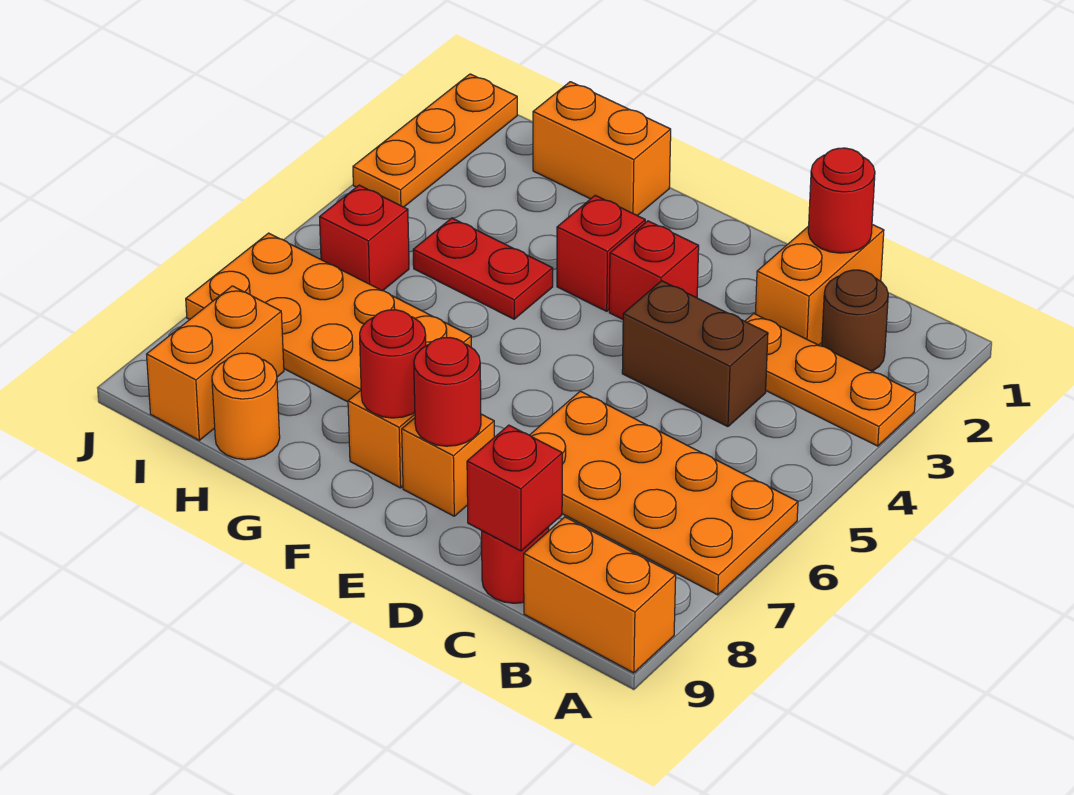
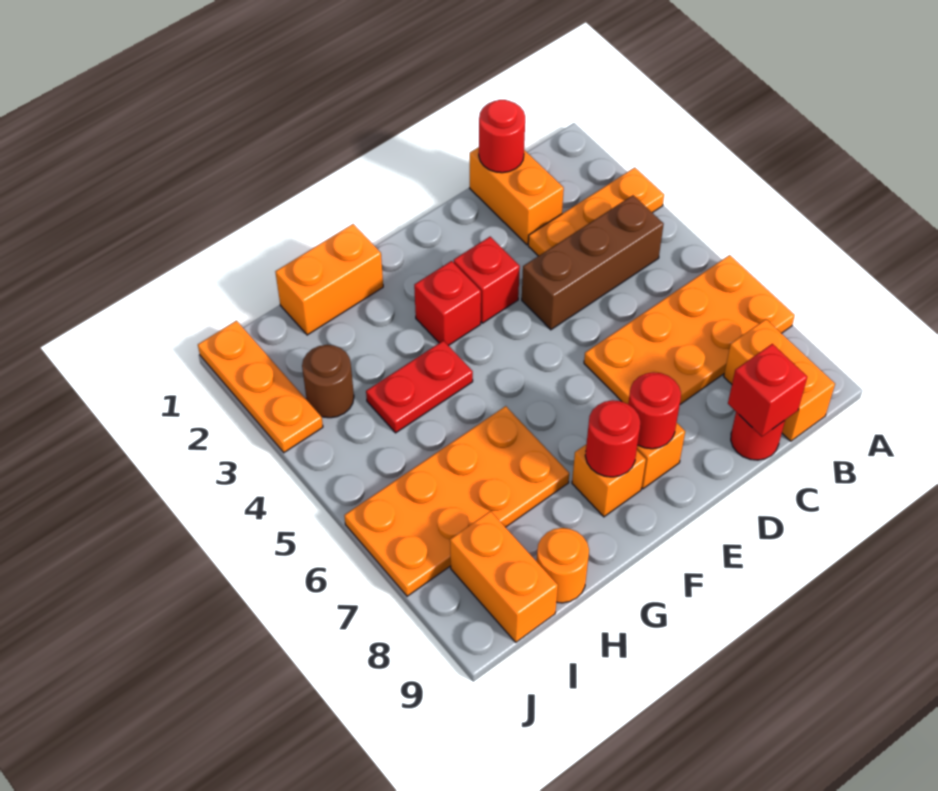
orange 1x2 brick [524,517,676,673] -> orange 1x2 brick turned to [724,319,835,441]
brown 1x1 round brick [822,270,888,371] -> brown 1x1 round brick moved to [302,345,354,418]
brown 1x2 brick [622,281,768,427] -> brown 1x3 brick [522,195,664,330]
red 1x1 brick [320,185,409,291] -> none

